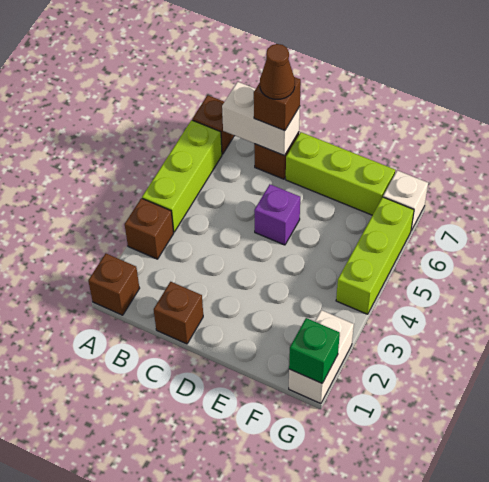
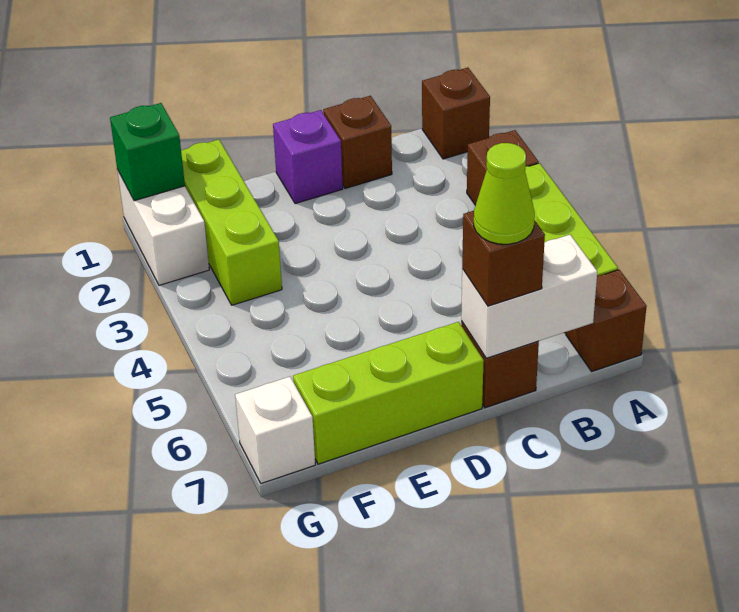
brown 1x1 cone [260,44,295,99] -> lime 1x1 cone [474,143,535,244]
purple 1x1 brick [254,184,300,245] -> purple 1x1 brick moved to [273,110,343,204]
lime 1x3 brick [336,197,414,314] -> lime 1x3 brick moved to [181,140,282,305]

